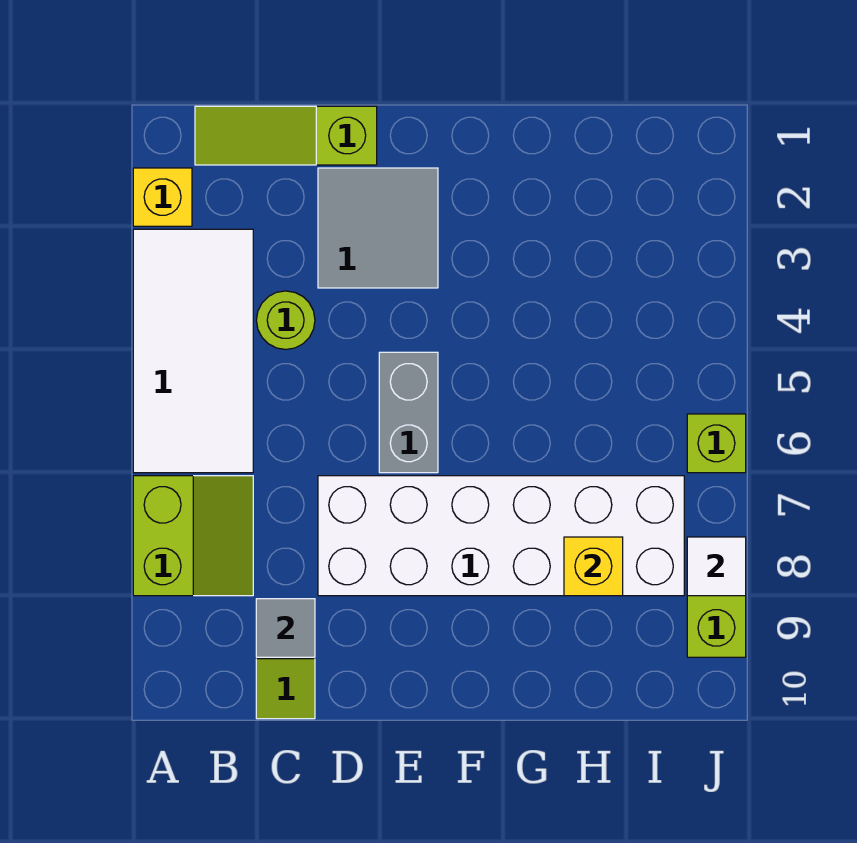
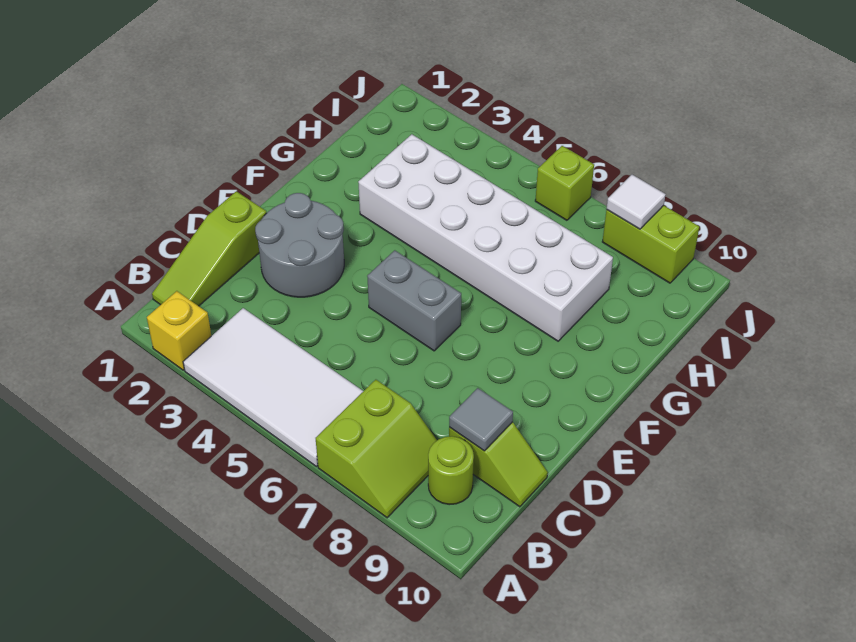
lime 2x2 slope [133,476,253,596] -> lime 2x2 slope turned to [316,380,437,518]
lime 1x1 round brick [256,291,315,350] -> lime 1x1 round brick moved to [428,436,474,505]
grey 2x2 tile [318,168,438,288] -> grey 2x2 round brick [255,193,344,297]
white 2x6 brick [318,476,684,596] -> white 2x6 brick turned to [358,134,613,341]
yellow 1x1 brick [564,537,623,596] -> none

